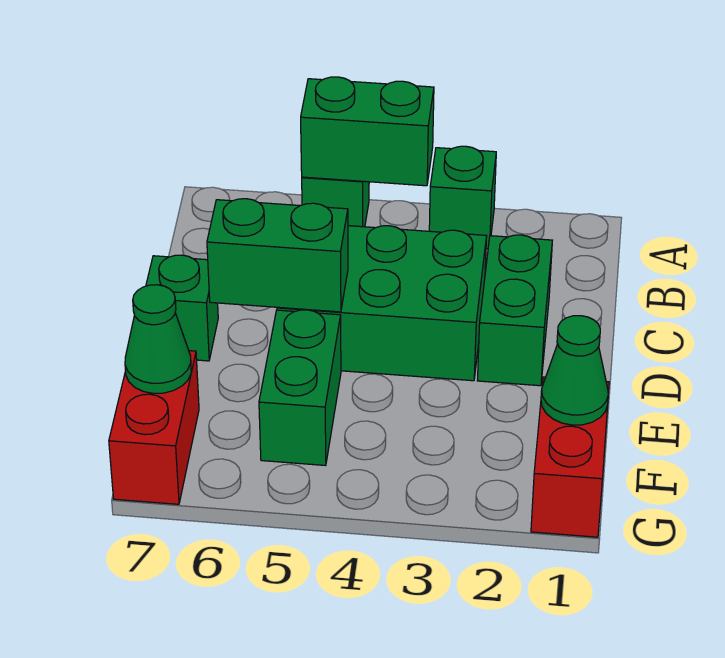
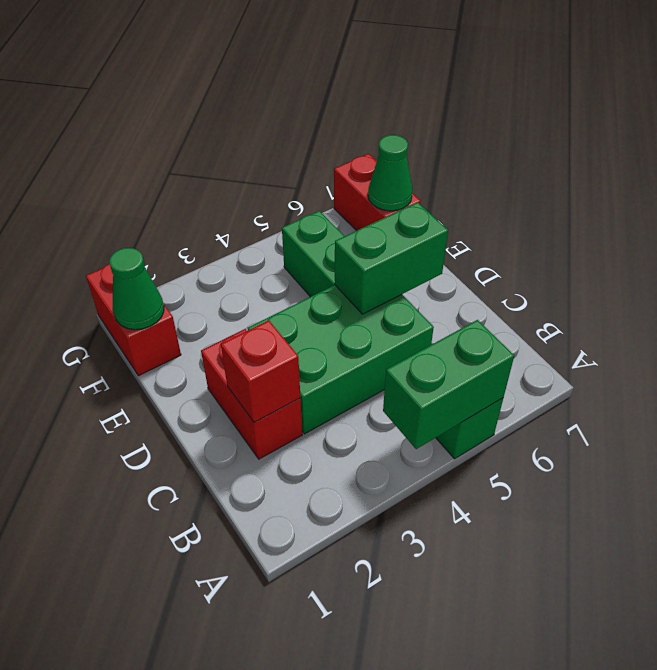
green 1x1 brick [429,146,496,249] -> none
green 1x2 brick [477,235,552,386] -> red 1x2 brick [201,329,302,459]
none -> red 1x1 brick [221,320,300,422]
green 1x1 brick [146,255,218,361] -> none

